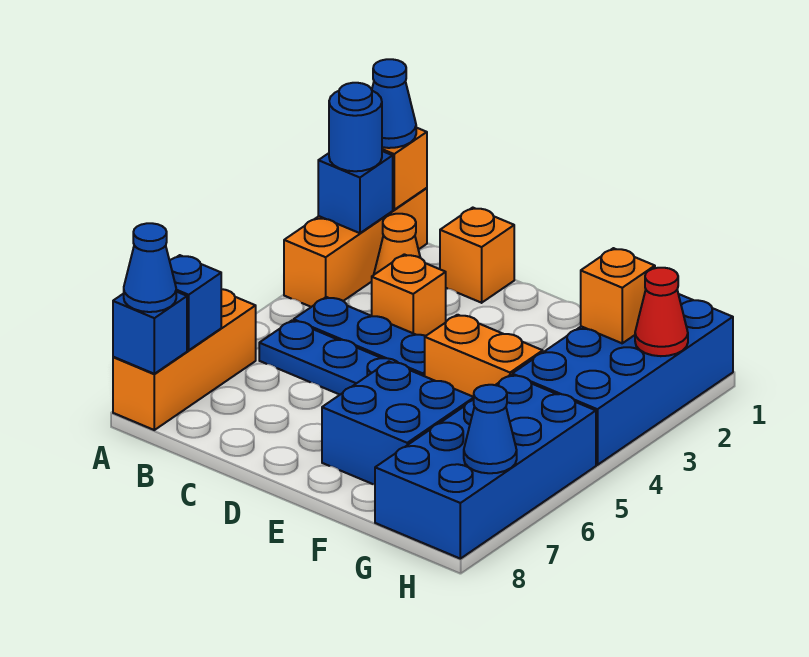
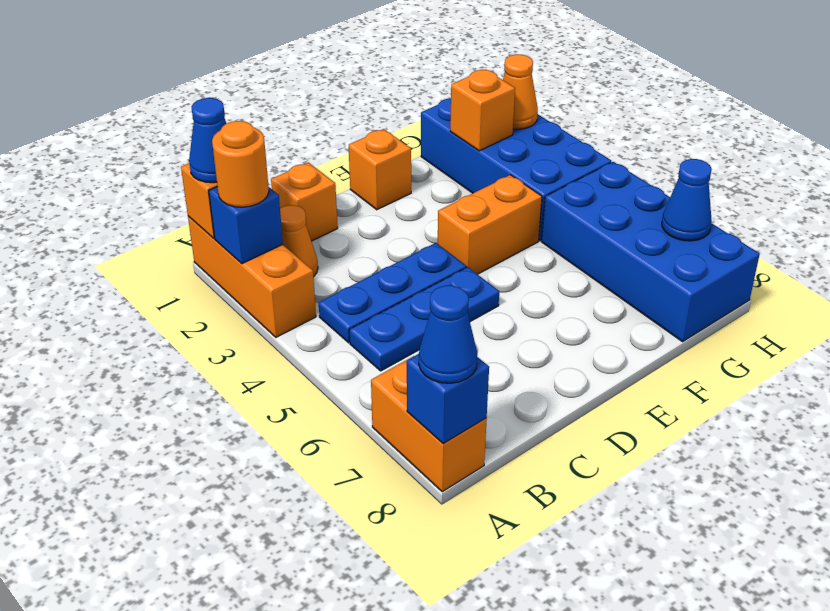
blue 1x1 round brick [329,83,382,171] -> orange 1x1 round brick [212,121,269,207]
orange 1x3 brick [113,289,256,430] -> orange 1x2 brick [371,356,487,492]
blue 1x1 brick [170,255,221,350] -> none
orange 1x1 brick [372,254,446,336] -> orange 1x1 brick moved to [349,129,411,210]
blue 2x2 brick [322,362,474,485] -> none
red 1x1 cone [635,268,688,356] -> orange 1x1 cone [503,54,538,129]

